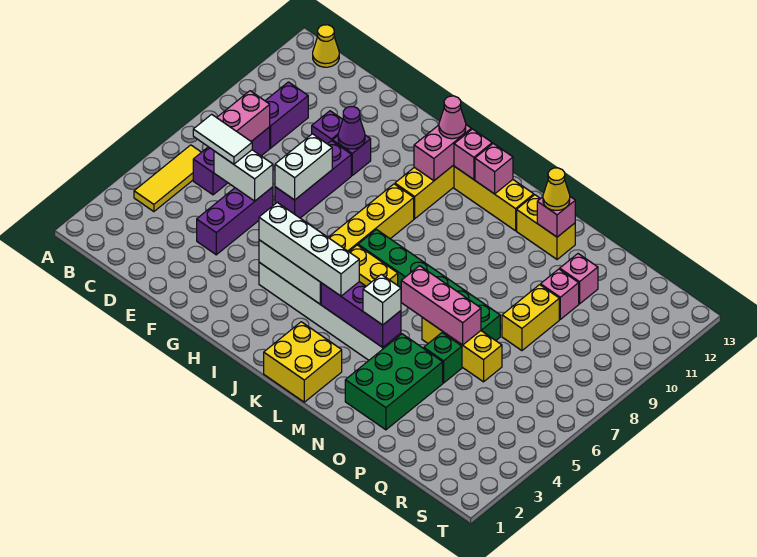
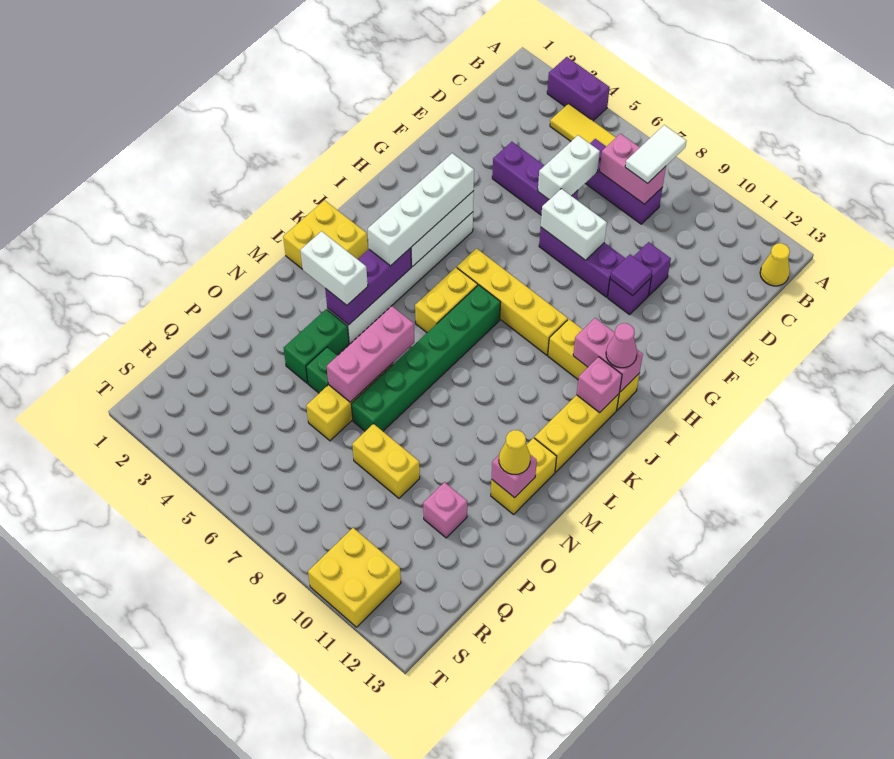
white 1x2 tile [193,114,252,164] -> white 1x2 tile moved to [625,125,686,183]
purple 1x2 brick [265,82,308,148] -> purple 1x2 brick moved to [547,57,610,121]
purple 1x1 cone [338,107,365,149] -> purple 1x1 tile [610,255,652,296]
pink 1x1 brick [475,143,513,194] -> none
white 1x1 brick [363,274,401,325] -> white 1x2 brick [300,231,368,305]
green 2x3 brick [345,334,443,430] -> green 1x2 brick [284,309,349,383]
pink 1x1 brick [541,269,579,319] -> none
none -> yellow 2x2 brick [308,528,401,627]

